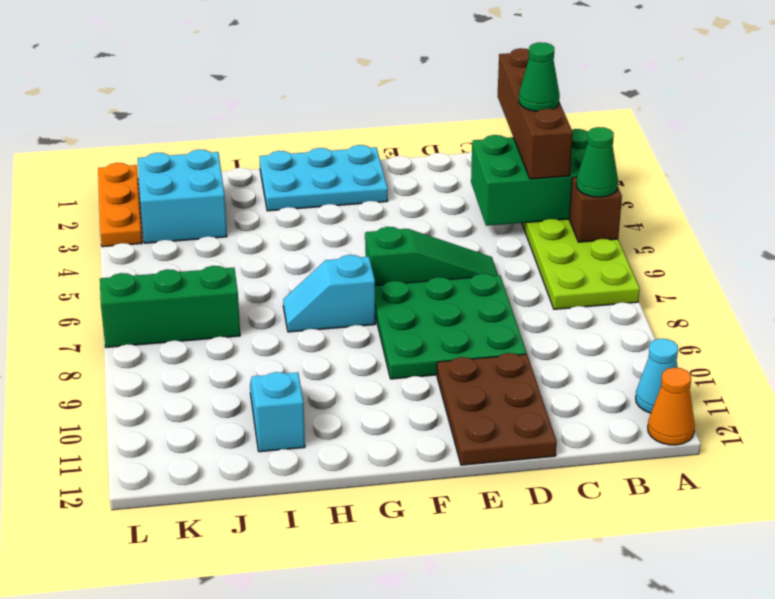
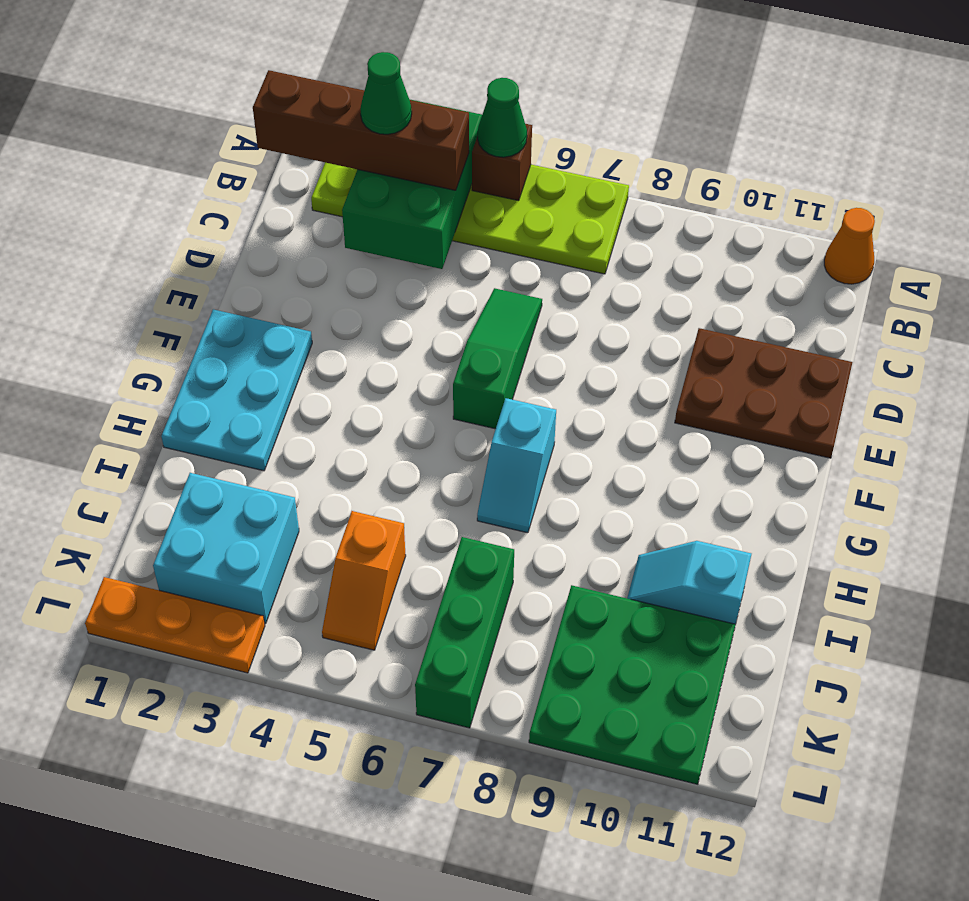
cyan 1x1 cone [636,339,678,413] -> none
green 3x3 plate [375,274,527,379] -> green 3x3 plate moved to [529,585,735,784]
none -> orange 1x2 slope [322,511,406,650]

